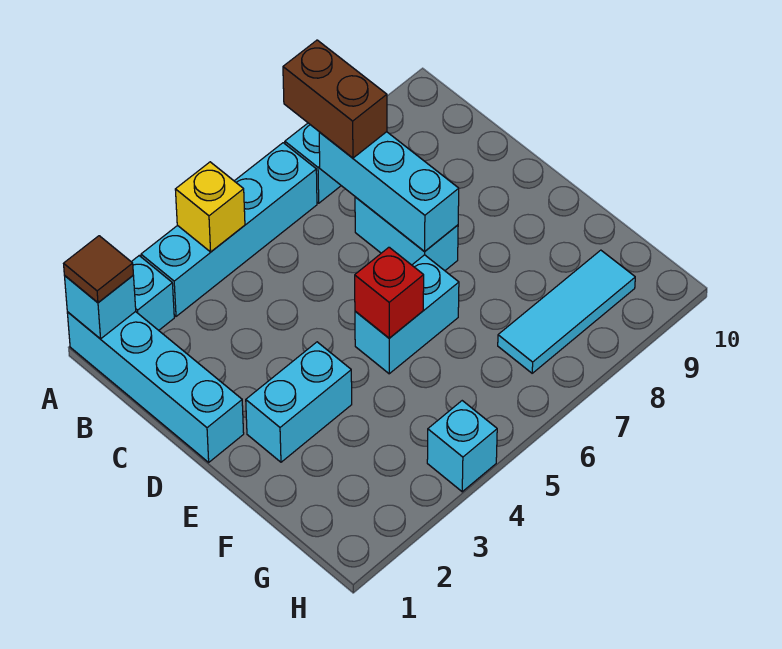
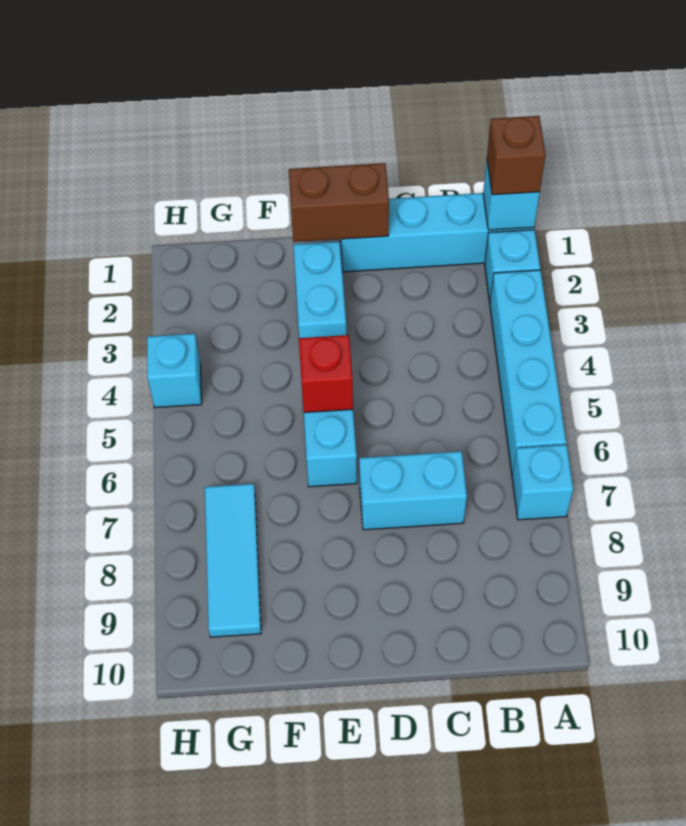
brown 1x1 tile [64,236,133,303] -> brown 1x1 brick [487,116,545,195]
yellow 1x1 brick [175,162,245,252] -> none
brown 1x2 brick [283,40,387,158] -> brown 1x2 brick moved to [289,163,389,242]
cyan 1x3 brick [319,132,459,251] -> none

